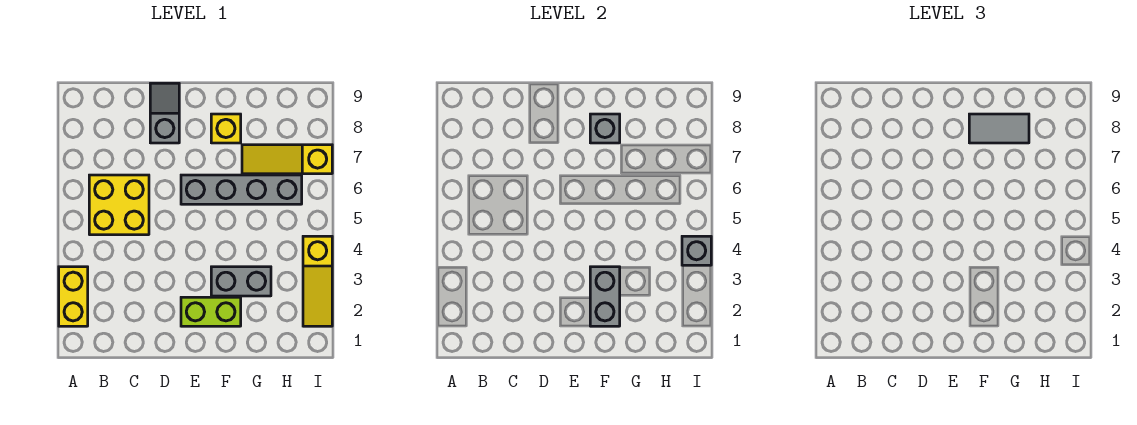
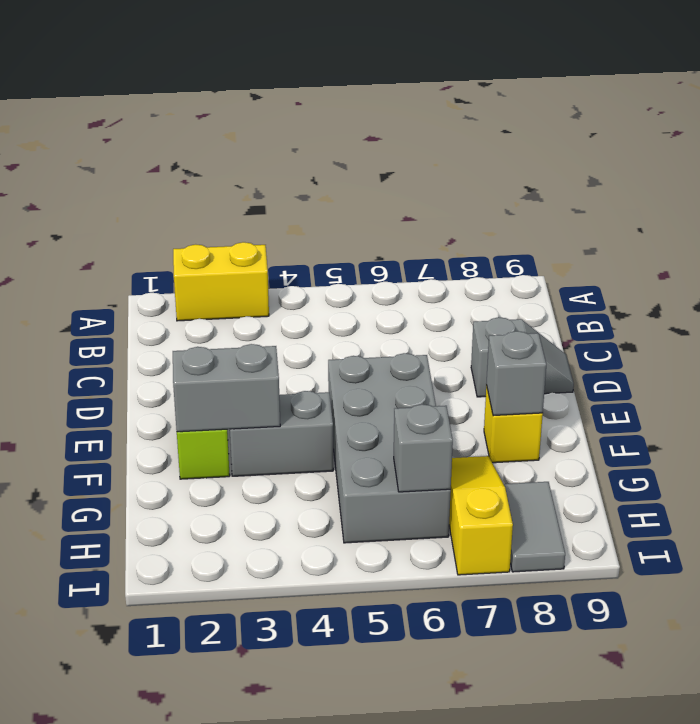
yellow 2x2 brick [89,175,149,235] -> none
grey 1x4 brick [181,175,302,204] -> grey 2x4 brick [328,353,451,543]
grey 1x2 brick [211,267,271,296] -> grey 1x2 brick turned to [230,391,333,476]
grey 1x2 tile [969,114,1029,143] -> grey 1x2 tile moved to [504,482,565,572]
yellow 1x3 slope [303,236,332,326] -> none
grey 1x1 brick [682,236,711,265] -> grey 1x1 brick moved to [394,404,453,492]

